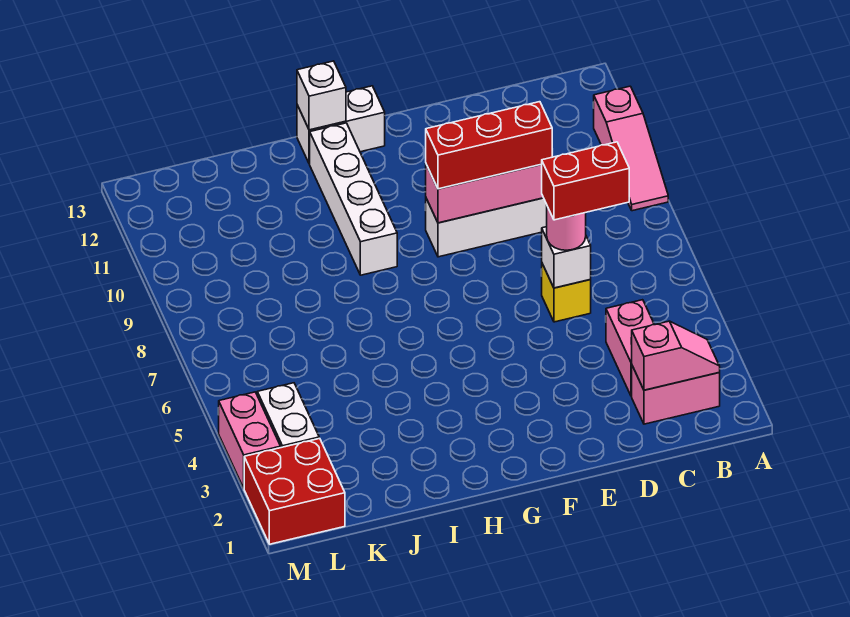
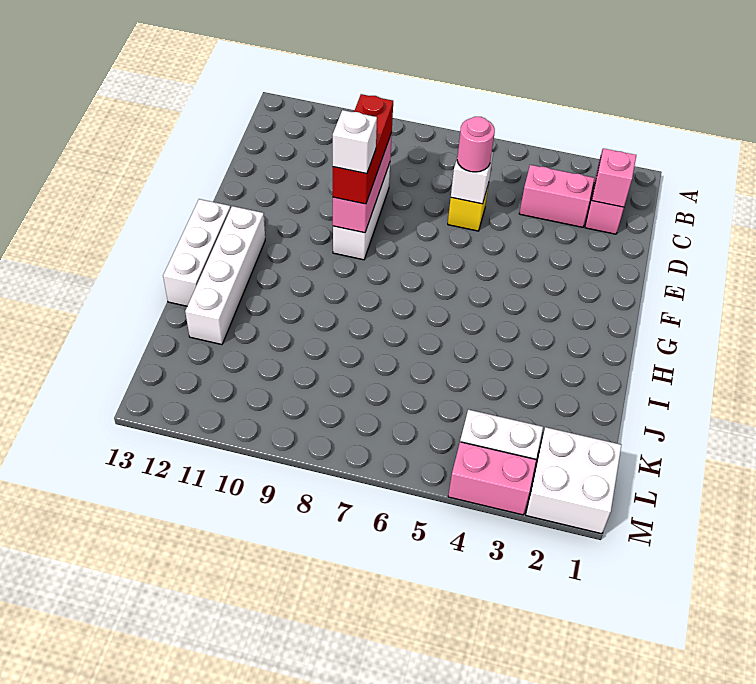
pink 1x3 slope [593,86,668,211] -> none
red 1x2 brick [541,142,629,220] -> none
white 1x2 brick [297,86,385,164] -> white 1x3 brick [163,199,231,306]
white 1x4 brick [310,123,397,275] -> white 1x4 brick turned to [185,206,265,345]
white 1x1 brick [297,61,346,130] -> white 1x1 brick moved to [333,110,377,174]
red 2x2 brick [244,438,345,544] -> white 2x2 brick [526,427,621,534]

